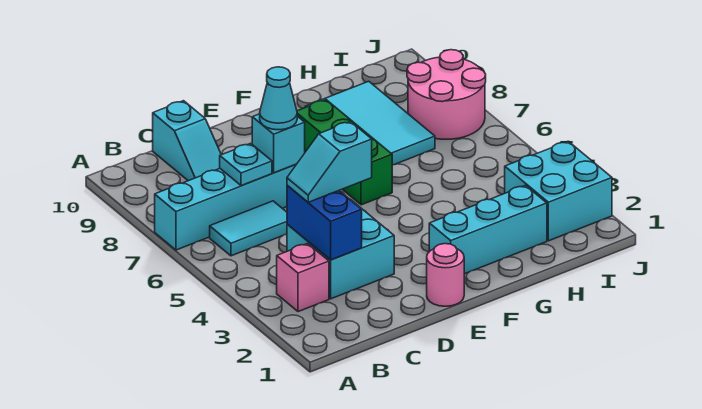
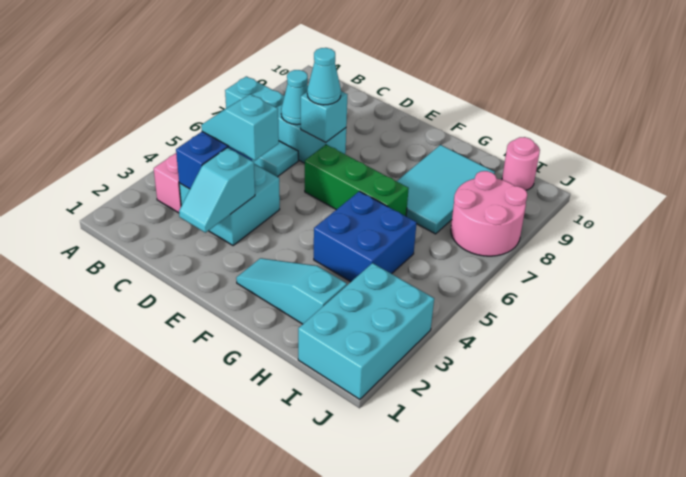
cyan 1x1 plate [220,143,272,186] -> cyan 1x1 cone [281,70,308,125]
cyan 1x2 slope [153,101,221,181] -> cyan 1x2 slope moved to [179,148,255,233]
pink 1x1 round brick [427,244,464,306] -> pink 1x1 round brick moved to [502,137,540,190]
cyan 1x3 brick [429,185,547,274] -> cyan 1x3 slope [236,258,347,324]
green 1x3 brick [297,100,392,205] -> green 1x3 brick turned to [305,145,409,216]
none -> blue 2x2 brick [314,191,417,282]
cyan 2x2 brick [505,141,612,241] -> cyan 2x3 brick [298,263,434,399]

